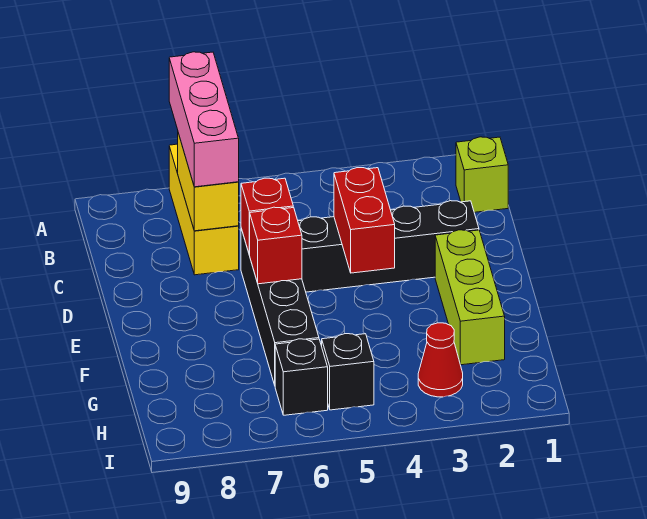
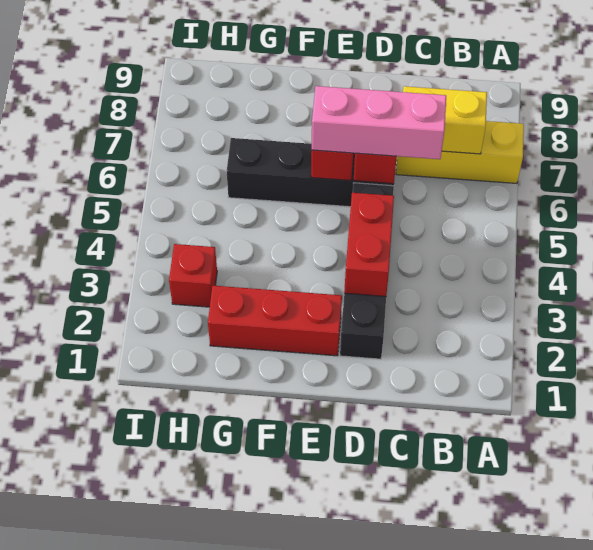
pink 1x3 brick [169,52,239,187] -> pink 1x3 brick moved to [312,86,446,159]
lime 1x1 brick [456,137,508,212] -> none
red 1x2 brick [334,168,395,273] -> red 1x2 brick turned to [344,193,394,296]
lime 1x3 brick [435,230,505,365] -> red 1x3 brick [208,286,342,356]
red 1x1 cone [418,323,463,397] -> red 1x1 brick [169,244,217,307]
black 1x1 brick [322,334,374,410] -> none
black 1x1 brick [275,339,328,415] -> none

